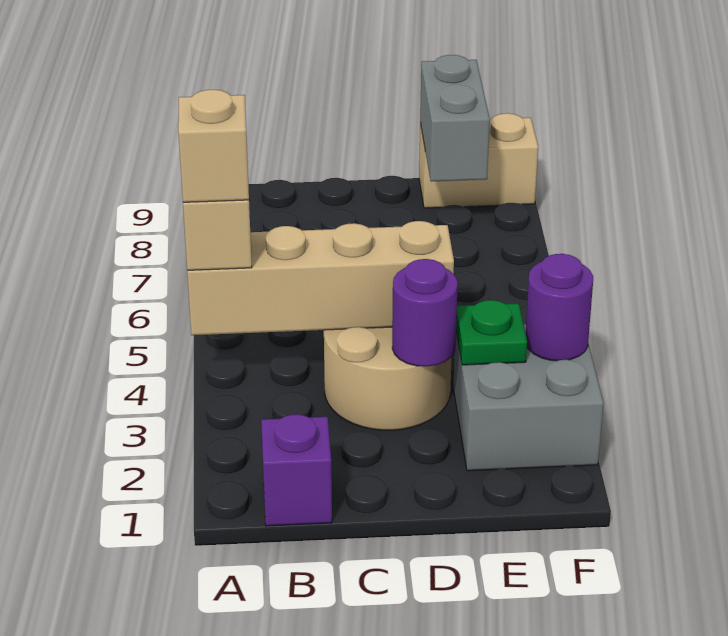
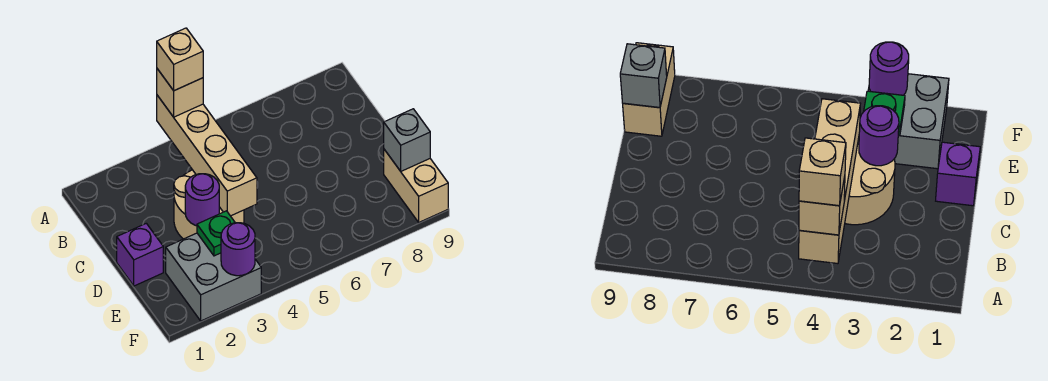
purple 1x1 brick [261,414,332,526] -> purple 1x1 brick moved to [117,223,163,286]
grey 1x2 brick [420,55,490,182] -> grey 1x1 brick [384,109,430,171]

